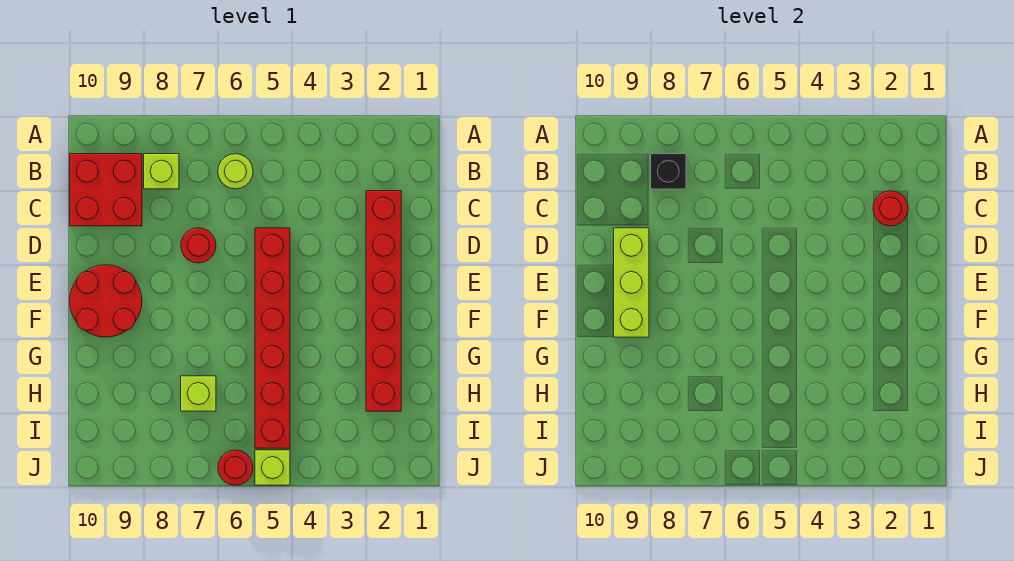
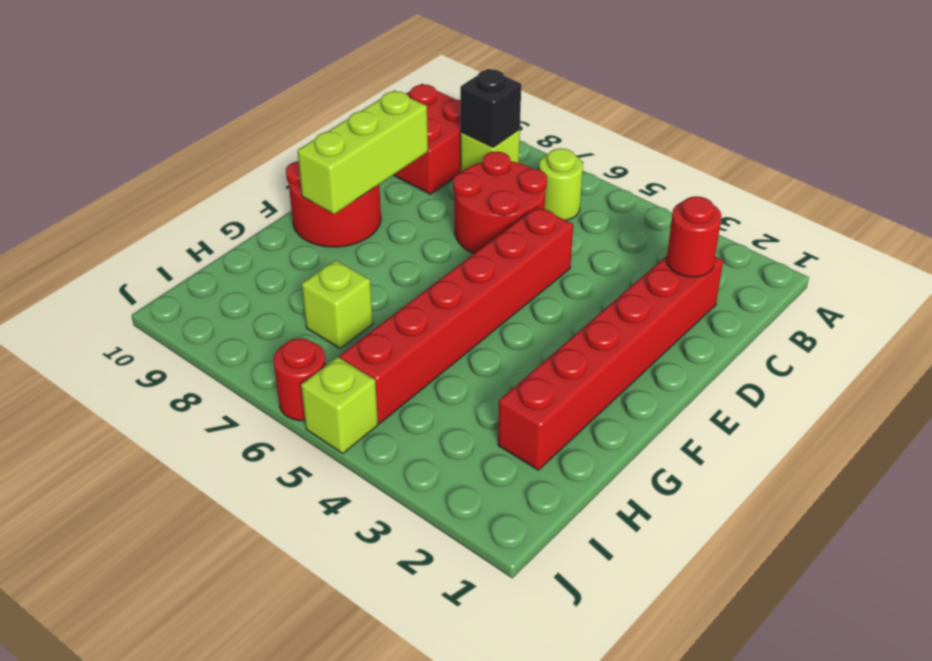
red 1x1 round brick [181,228,216,263] -> red 2x2 round brick [453,152,547,254]

